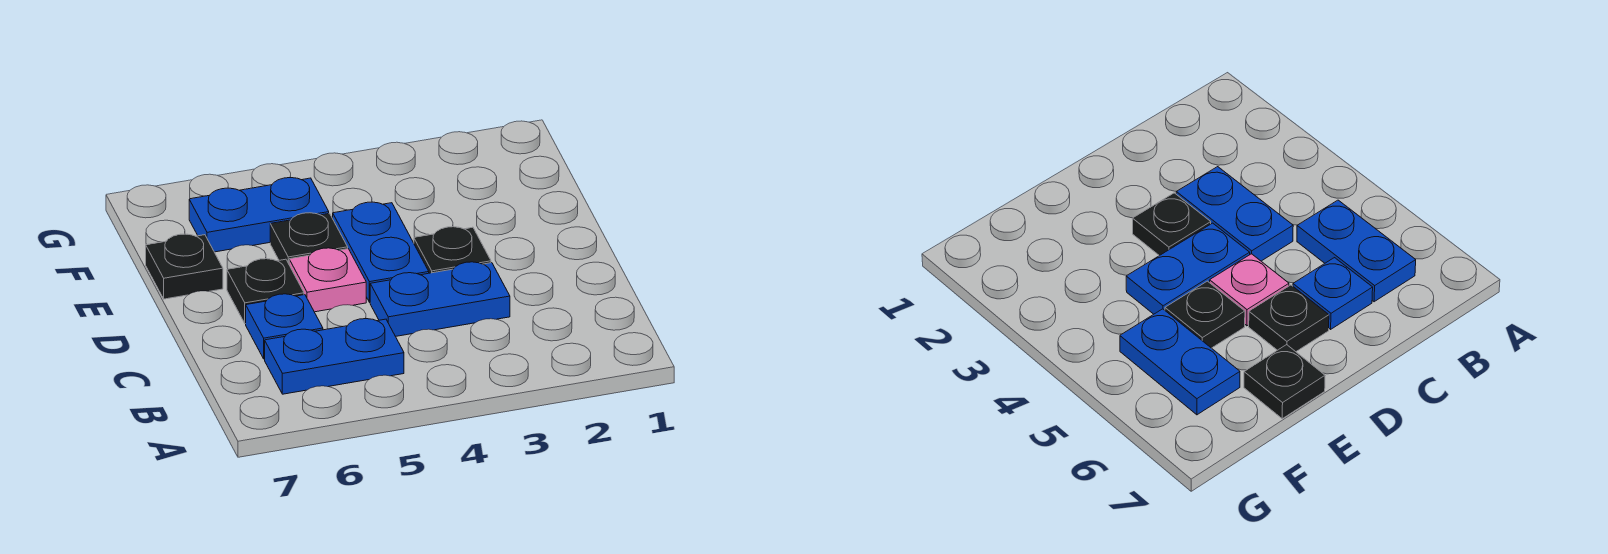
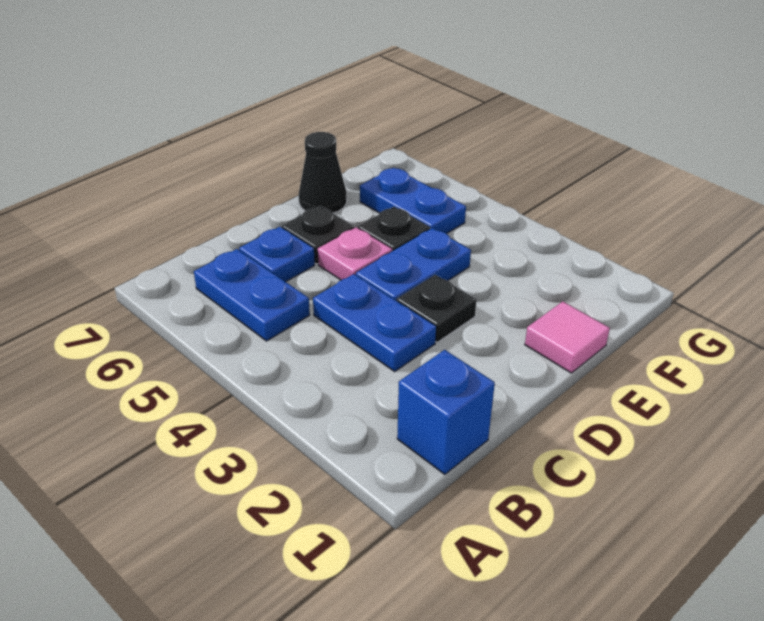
none -> blue 1x1 brick [397,350,495,474]
none -> pink 1x1 tile [525,301,610,373]
black 1x1 plate [146,234,223,299] -> black 1x1 cone [299,132,347,213]

